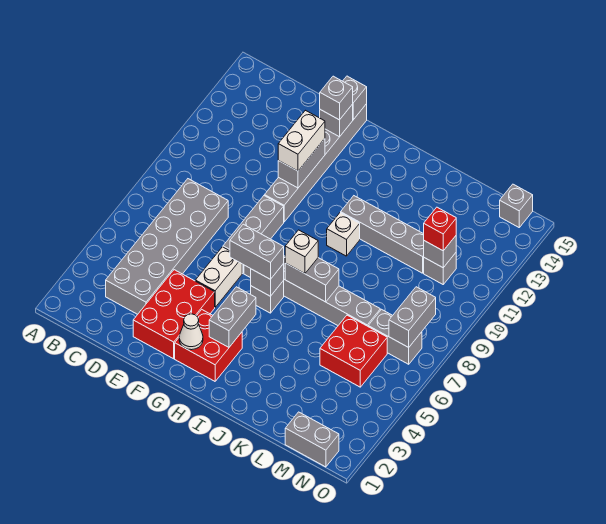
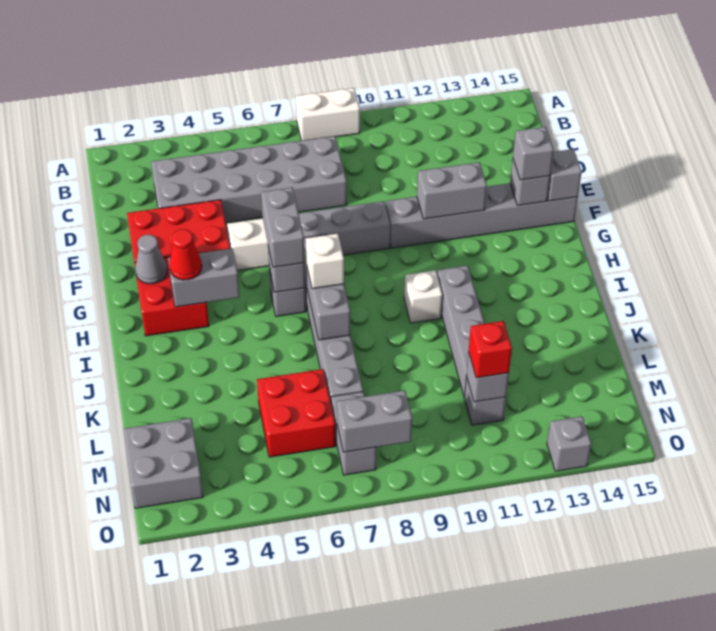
white 1x2 brick [278,110,325,171] -> white 1x2 brick moved to [296,88,360,141]
white 1x1 cone [179,314,203,350] -> grey 1x1 cone [135,235,167,284]
none -> red 1x1 cone [169,229,202,280]
grey 1x2 brick [285,412,339,467] -> grey 2x2 brick [123,418,203,508]
grey 1x1 brick [500,184,533,227] -> grey 1x1 brick moved to [547,416,591,471]

